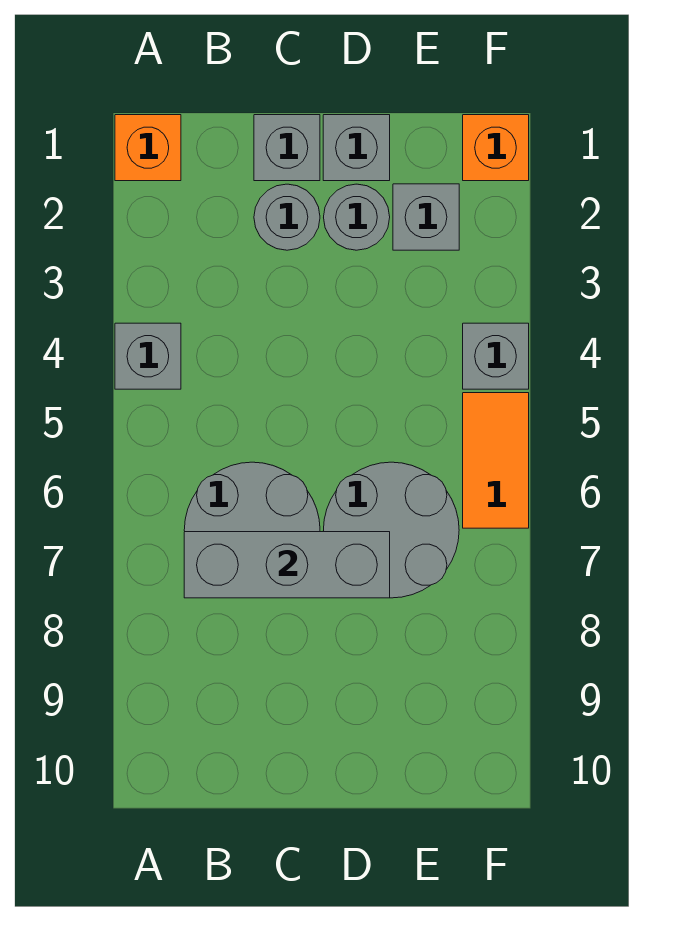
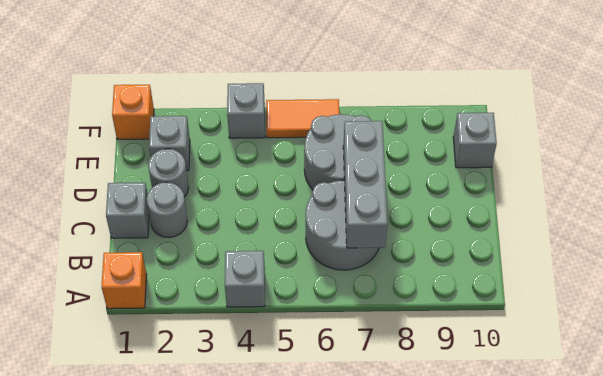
grey 1x1 brick [323,115,390,181] -> grey 1x1 brick moved to [453,113,497,168]

